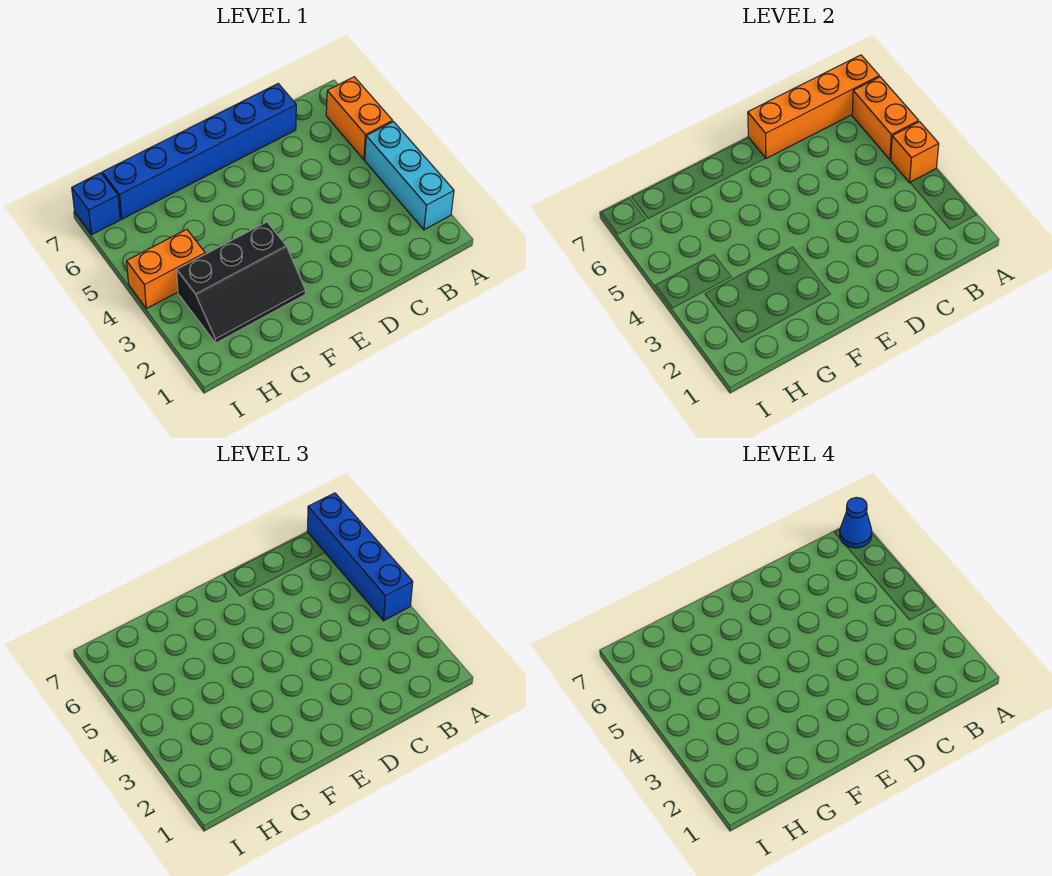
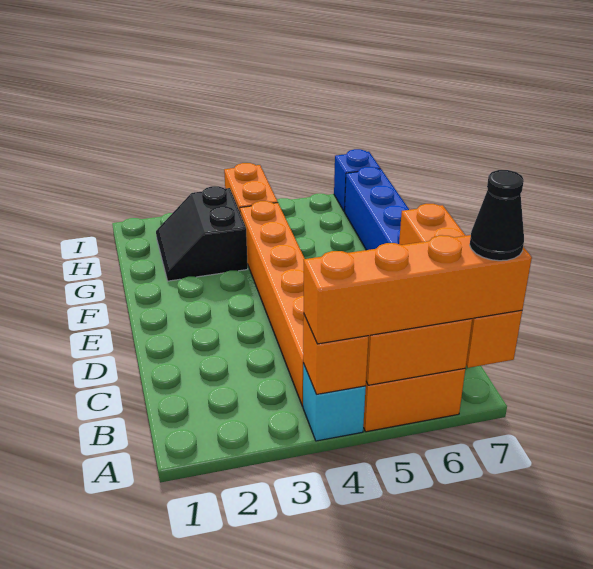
cyan 1x3 brick [365,122,454,230] -> cyan 1x1 brick [303,364,366,441]
blue 1x4 brick [307,493,413,621] -> orange 1x4 brick [304,235,532,344]
blue 1x1 cone [840,497,872,548] -> black 1x1 cone [470,170,524,261]
none -> orange 1x6 brick [240,201,305,406]
black 2x3 slope [177,222,305,343] -> black 2x2 slope [156,186,248,281]

